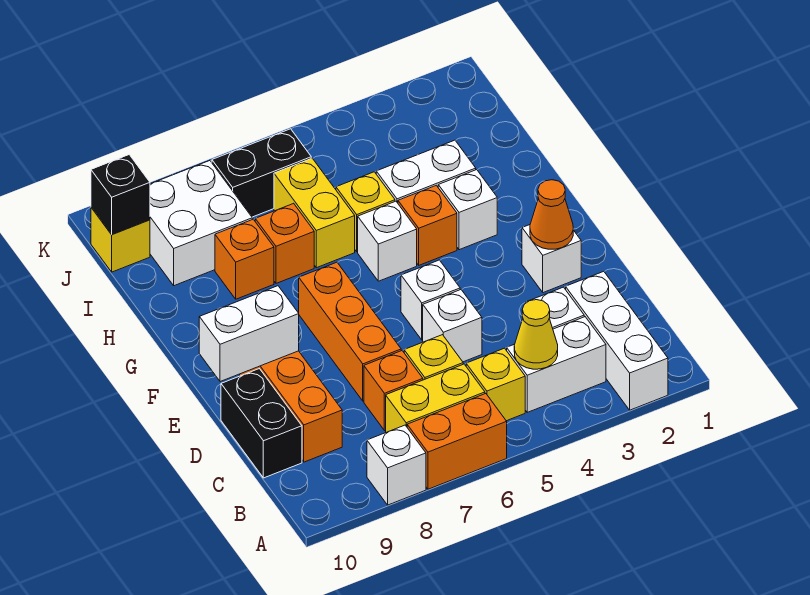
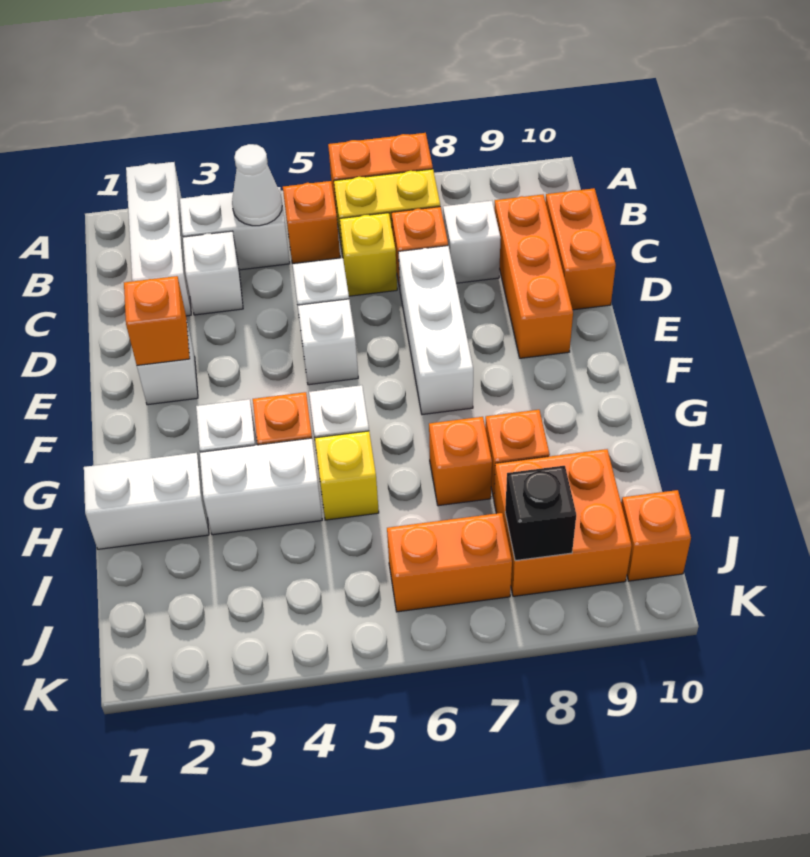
white 1x1 brick [367,425,426,505] -> white 1x1 brick moved to [443,201,501,283]
yellow 1x1 cone [514,300,558,369] -> white 1x1 cone [232,144,282,226]
yellow 1x1 brick [466,348,525,421] -> orange 1x1 brick [283,181,340,263]
black 1x2 brick [221,369,302,478] -> orange 1x2 brick [545,188,616,310]
orange 1x3 brick [299,262,401,401] -> white 1x3 brick [398,246,473,415]
orange 1x1 cone [530,180,573,249] -> orange 1x1 brick [124,276,190,365]
white 1x2 brick [199,286,299,382] -> white 1x2 brick moved to [84,453,209,549]
yellow 1x2 brick [274,158,355,268] -> none
white 2x2 brick [150,161,252,286] -> orange 2x2 brick [494,449,632,596]
black 1x2 brick [212,129,311,217] -> orange 1x2 brick [387,513,512,612]
yellow 1x1 brick [91,208,150,272] -> orange 1x1 brick [621,490,691,581]
black 1x1 brick [91,155,150,234] -> black 1x1 brick moved to [505,466,576,561]

